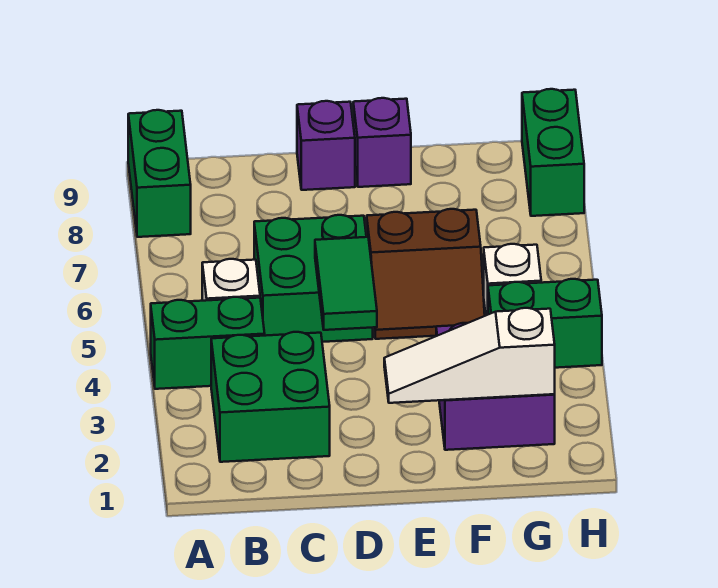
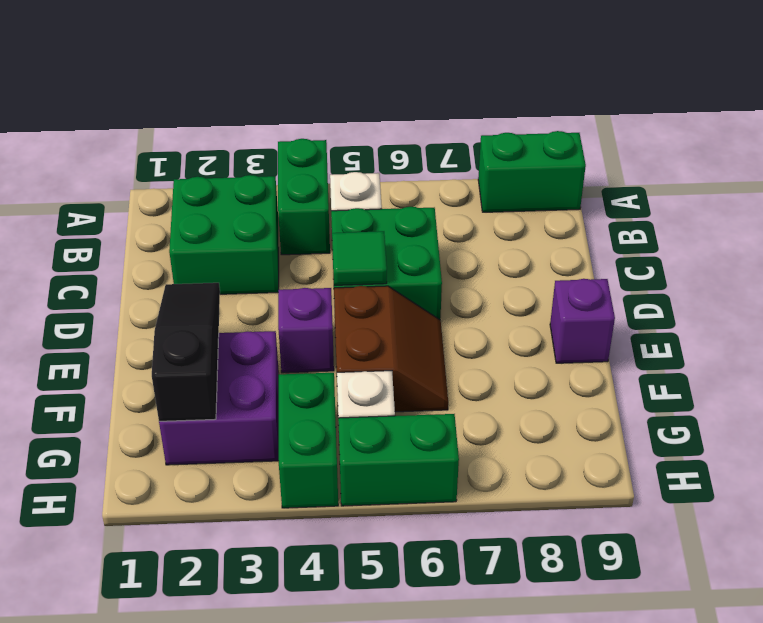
green 1x2 tile [315,237,377,330] -> green 1x1 tile [332,231,387,285]
purple 1x1 brick [297,101,355,190] -> purple 1x1 brick moved to [278,288,334,373]
white 1x3 slope [384,308,555,403] -> black 1x3 slope [152,283,220,421]
brown 2x2 slope [367,209,485,339] -> brown 2x2 slope turned to [334,286,448,412]
green 1x2 brick [522,89,584,216] -> green 1x2 brick moved to [338,414,459,506]

